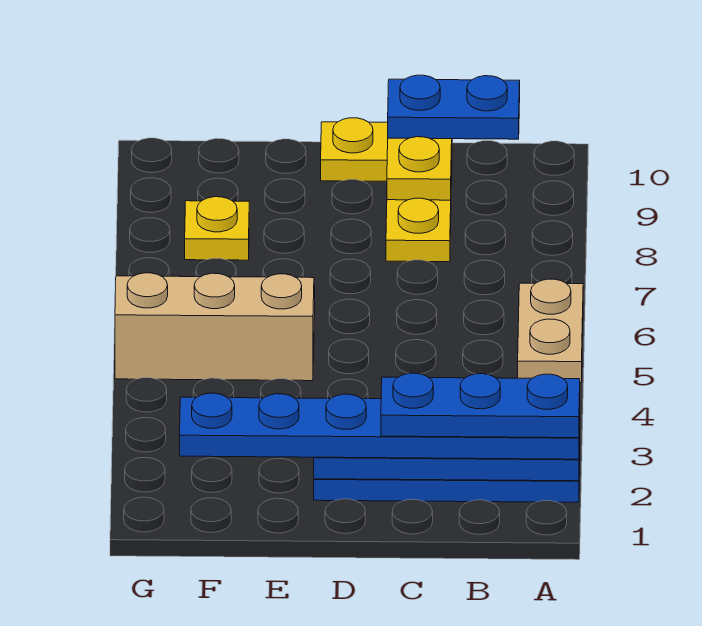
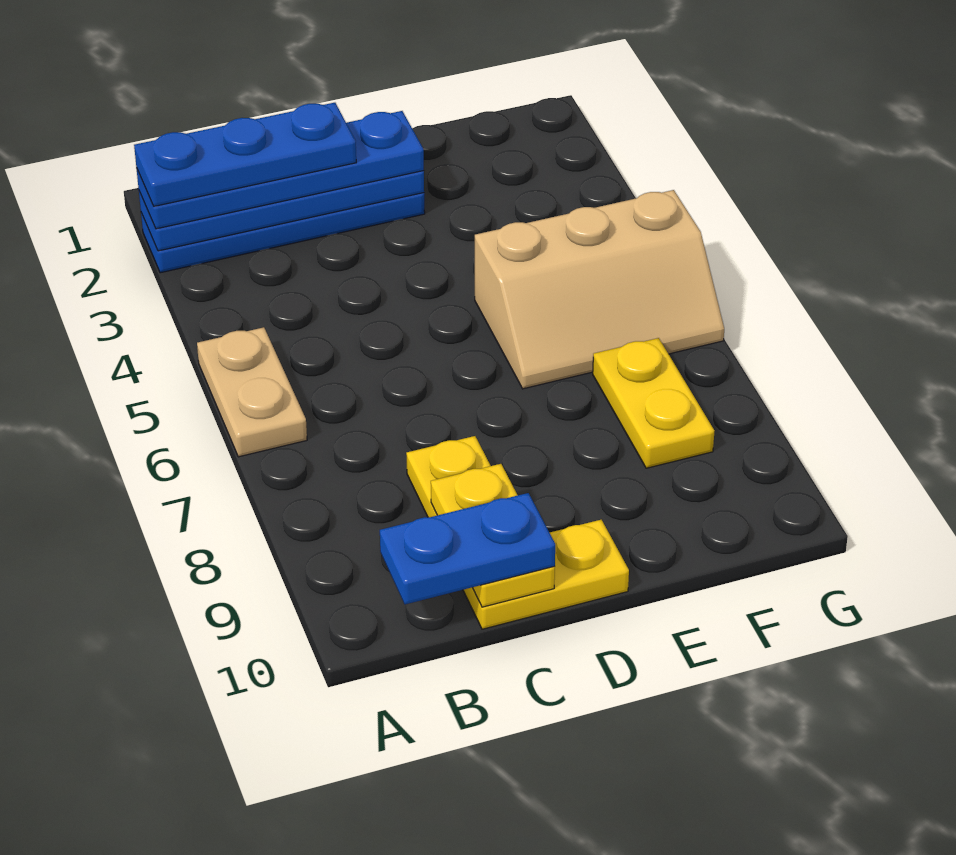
blue 1x6 plate [180,393,580,459] -> blue 1x4 plate [136,111,424,229]
yellow 1x1 plate [185,197,249,260] -> yellow 1x2 plate [593,338,714,468]

